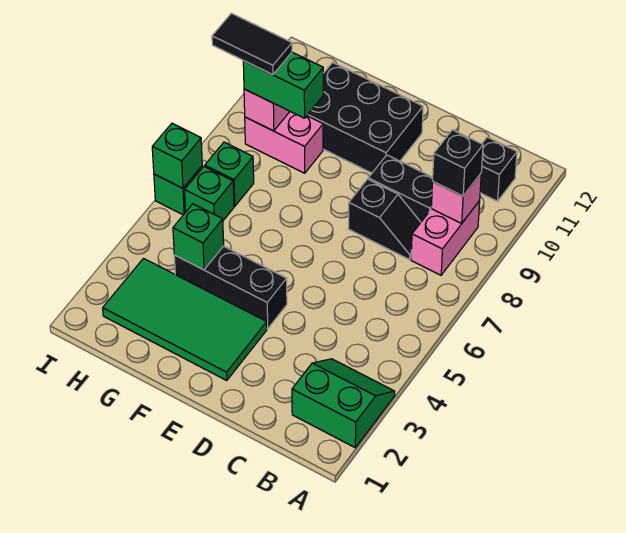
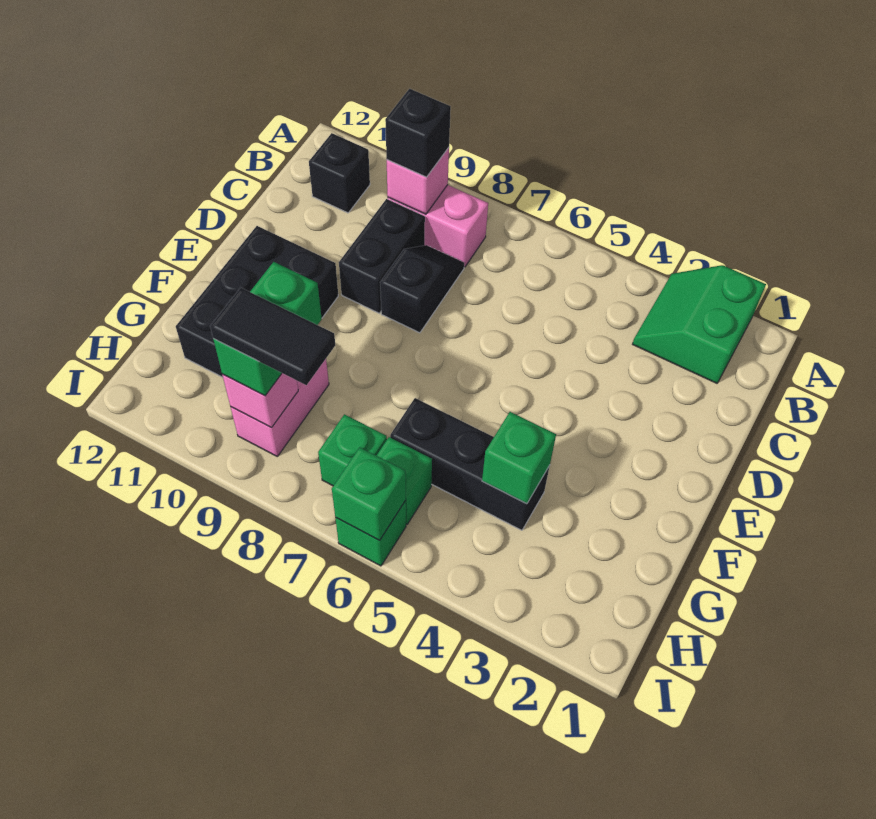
green 2x4 tile [103,259,267,380] -> none
black 1x3 brick [174,246,287,329] -> black 1x3 brick turned to [390,398,550,530]
black 1x2 tile [212,13,292,75] -> black 1x2 tile turned to [210,288,335,385]

